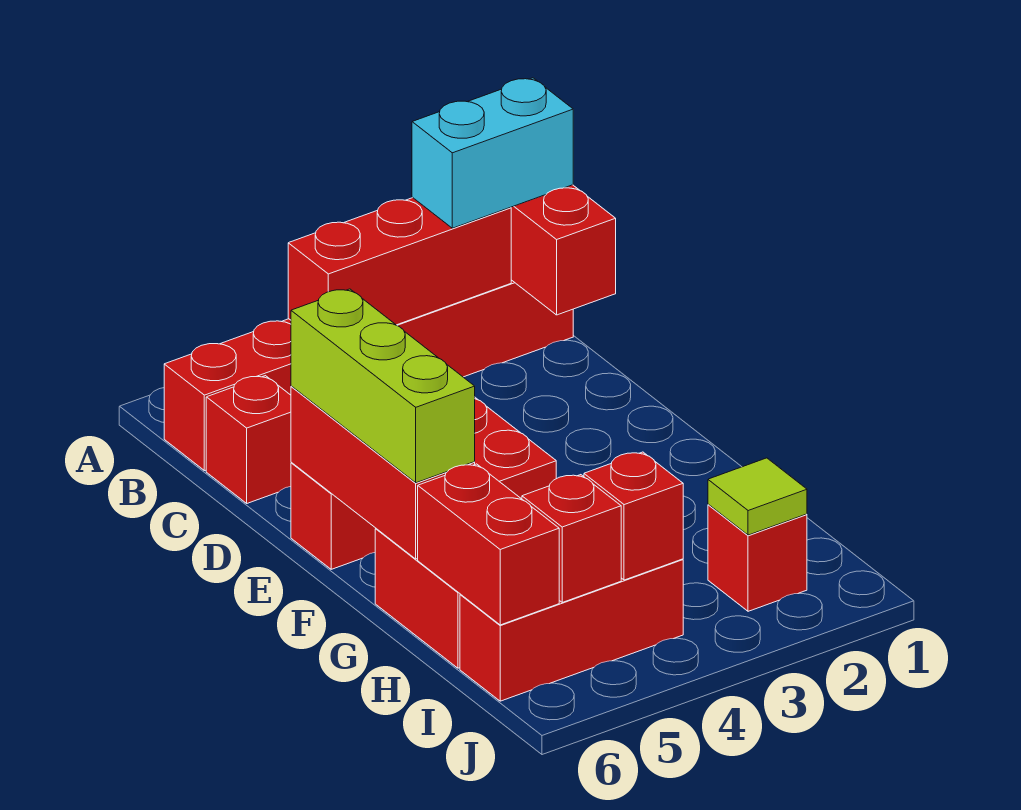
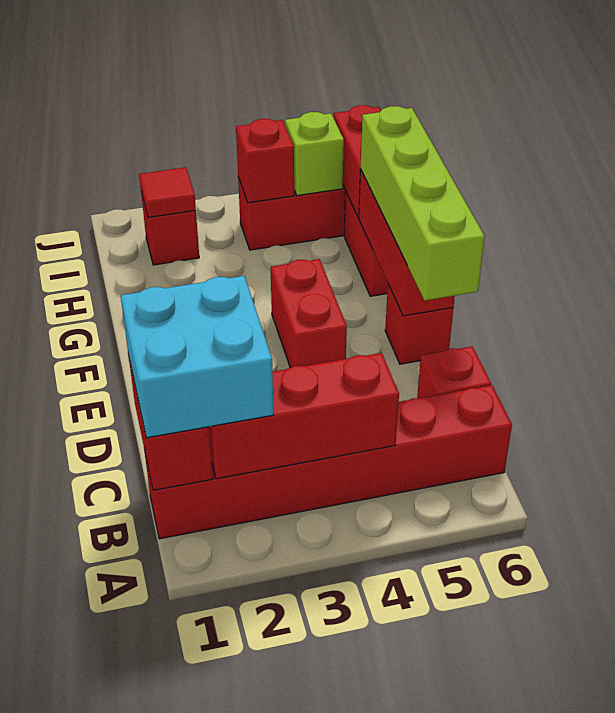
cyan 1x2 brick [412,78,573,228] -> cyan 2x2 brick [121,276,274,438]
lime 1x3 brick [291,289,475,483] -> lime 1x4 brick [361,106,485,301]
lime 1x1 tile [708,458,807,535] -> red 1x1 tile [139,167,196,217]
red 1x1 brick [522,475,621,602] -> lime 1x1 brick [285,112,344,196]

